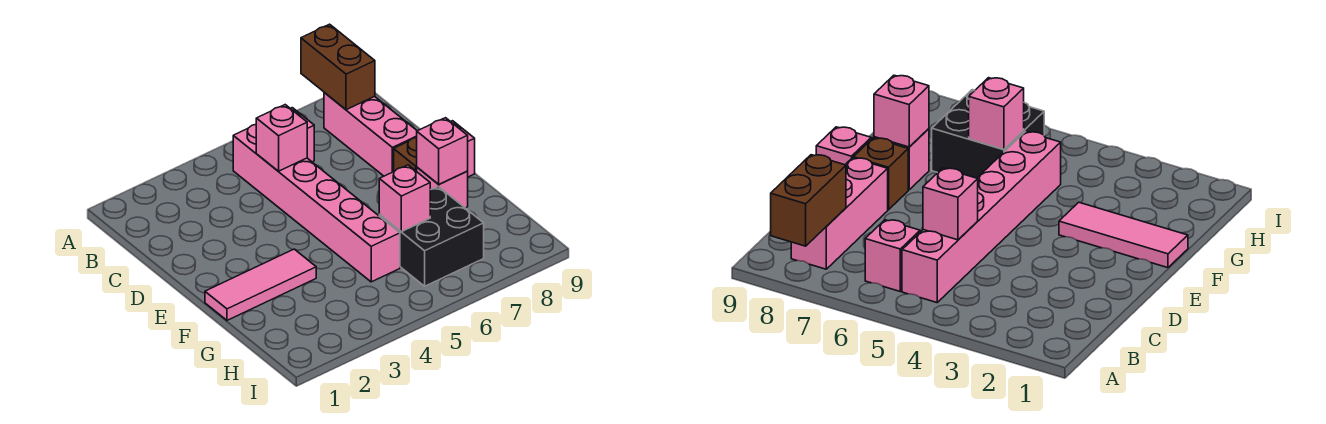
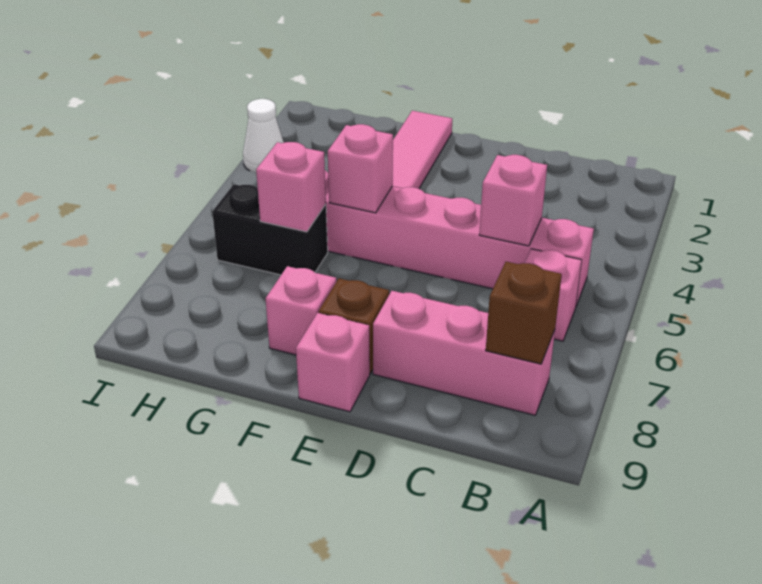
brown 1x2 brick [301,24,375,110] -> brown 1x1 brick [486,262,562,364]
pink 1x1 brick [417,118,468,184] -> pink 1x1 brick moved to [328,124,393,213]
black 2x2 brick [379,187,484,286] -> black 1x2 brick [212,184,328,275]
none -> white 1x1 cone [243,99,284,173]

